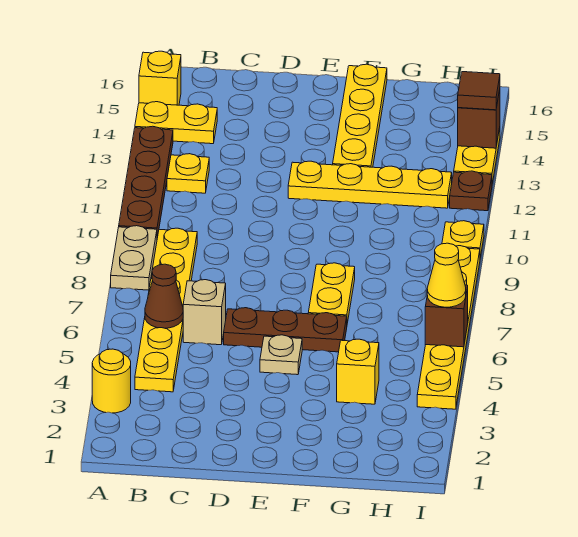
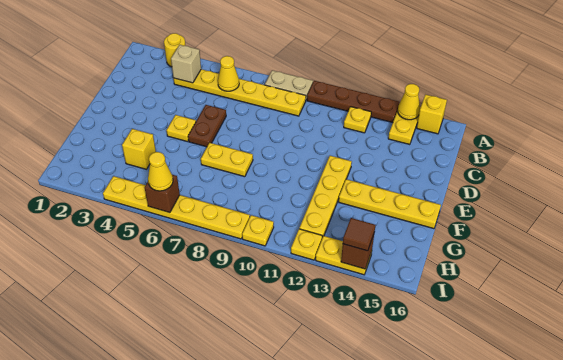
none -> yellow 1x1 cone [398,84,420,120]
brown 1x1 cone [145,264,183,328] -> yellow 1x1 cone [218,56,239,91]
tan 1x1 brick [183,280,226,345] -> tan 1x1 brick moved to [171,45,201,83]
brown 1x3 plate [224,308,347,352] -> brown 1x2 plate [188,105,226,147]
tan 1x1 plate [260,335,302,375] -> yellow 1x1 plate [166,115,196,142]
brown 1x1 plate [450,171,492,211] -> yellow 1x1 plate [291,229,322,260]

